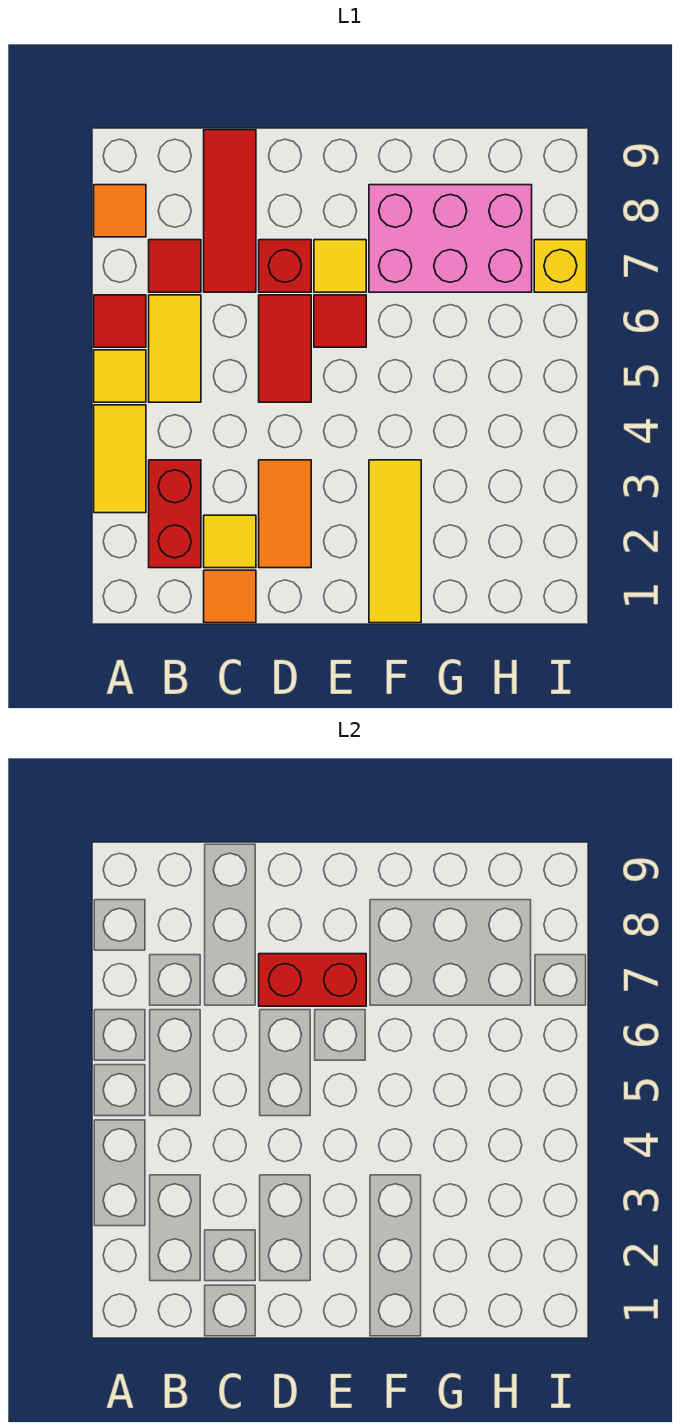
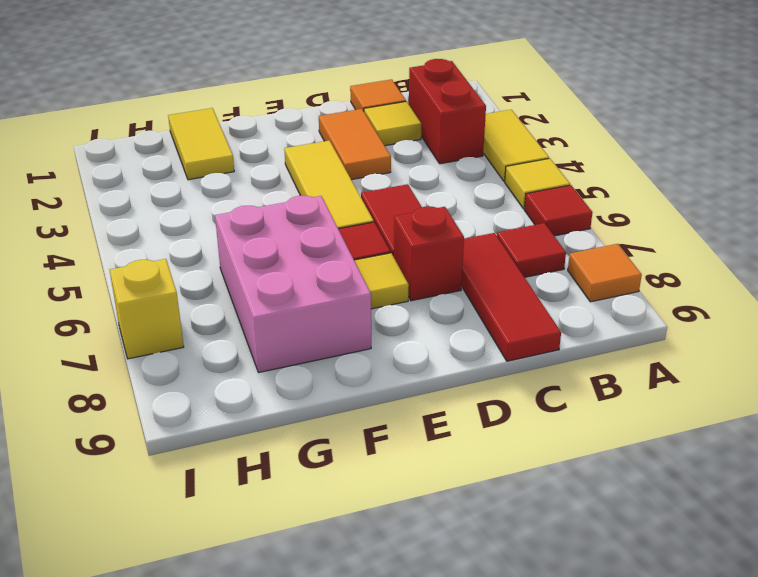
yellow 1x2 tile [149,295,201,402] -> yellow 1x2 tile moved to [168,108,234,180]
red 1x2 brick [259,954,366,1006] -> none
yellow 1x3 tile [369,460,421,623] -> yellow 1x3 tile moved to [284,140,374,229]
pink 2x3 brick [369,185,532,292] -> pink 2x3 brick turned to [215,196,371,372]

